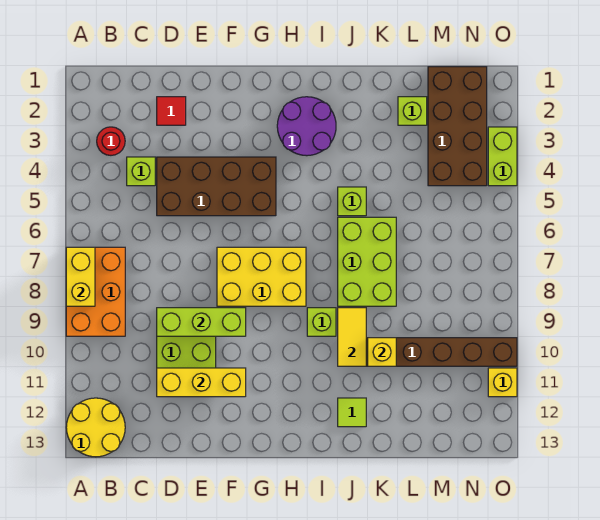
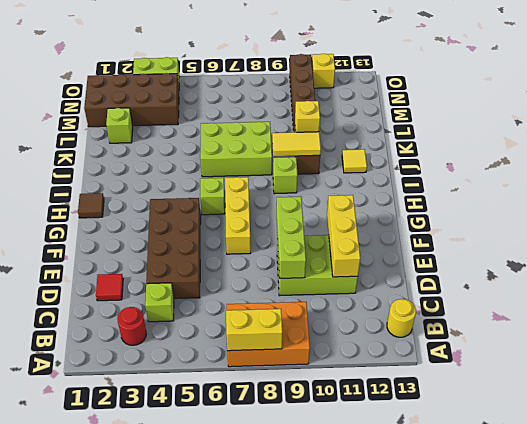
yellow 2x2 round brick [66,398,125,457] -> yellow 1x1 round brick [387,299,416,337]
yellow 2x3 brick [217,247,306,306] -> yellow 1x3 brick [225,177,251,254]
none -> brown 1x1 tile [78,193,104,218]
purple 2x2 round brick [277,97,336,156] -> none
lime 1x1 brick [338,187,366,216] -> lime 1x1 brick moved to [200,178,225,215]
lime 1x1 tile [338,398,366,427] -> yellow 1x1 tile [342,149,367,173]

